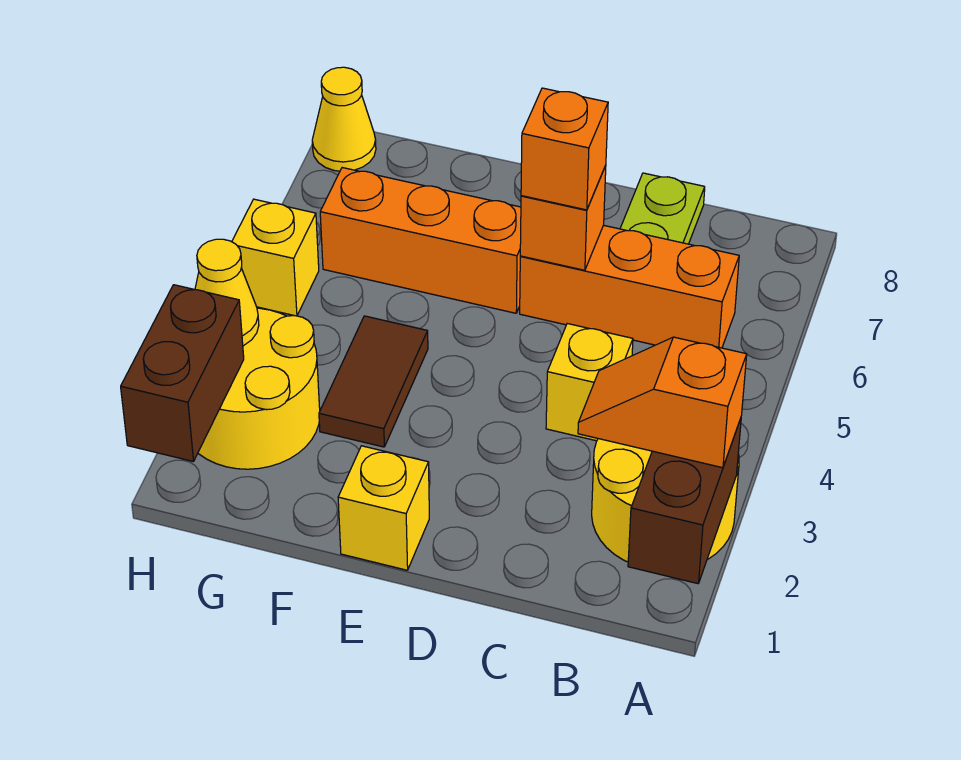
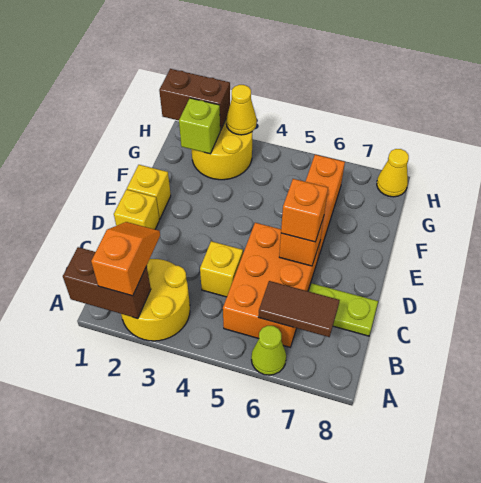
none -> lime 1x1 cone [251,326,286,375]
orange 1x3 brick [520,225,739,348] -> orange 2x3 brick [223,223,320,347]
brown 1x2 tile [319,316,428,447] -> brown 1x2 tile moved to [258,281,340,337]
none -> lime 1x1 brick [179,98,220,154]
yellow 1x1 brick [232,199,319,316] -> yellow 1x1 brick moved to [114,189,159,229]

